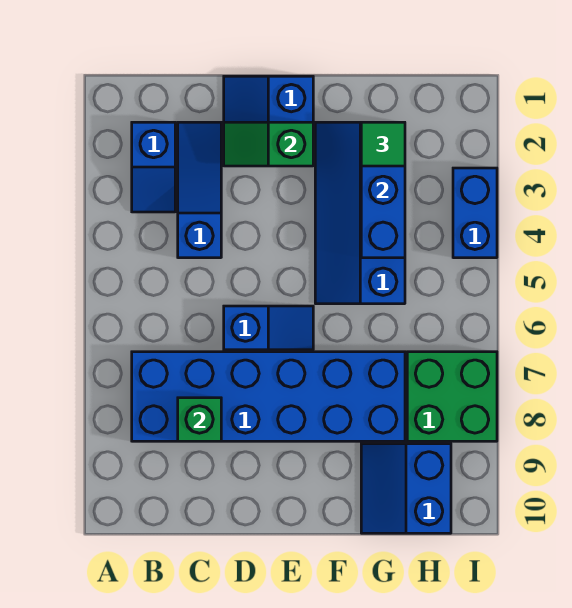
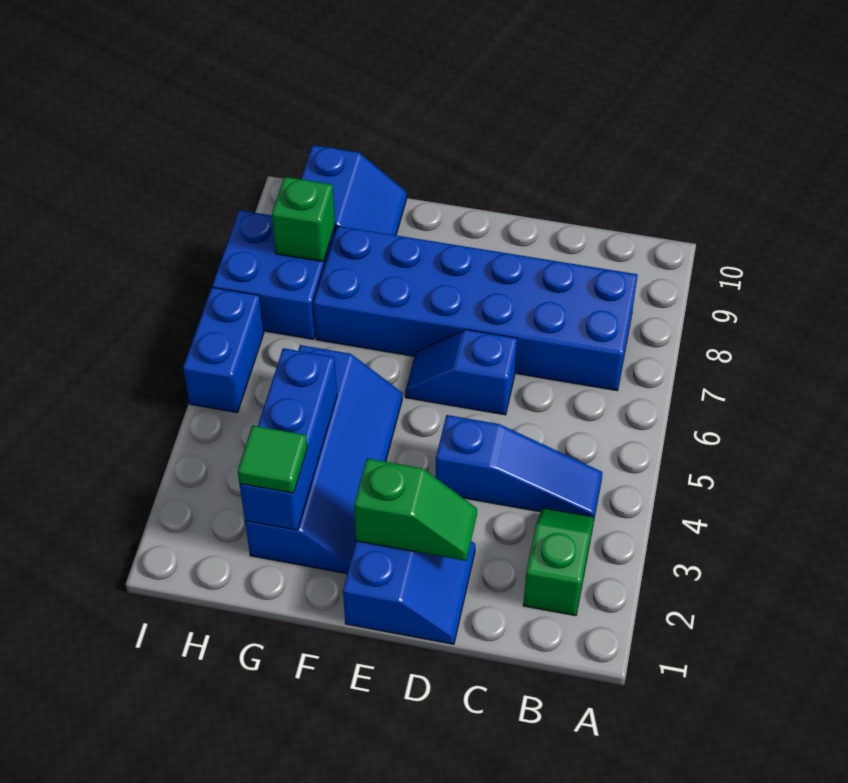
blue 1x2 slope [132,122,175,212] -> green 1x2 slope [523,508,594,616]
blue 1x3 slope [178,122,221,258] -> blue 1x3 slope turned to [436,415,602,517]
green 1x1 brick [178,398,221,441] -> green 1x1 brick moved to [272,177,335,262]
green 2x2 brick [407,352,497,441] -> blue 2x2 brick [212,210,335,339]
blue 1x2 brick [453,168,497,258] -> blue 1x2 brick moved to [183,287,264,413]

